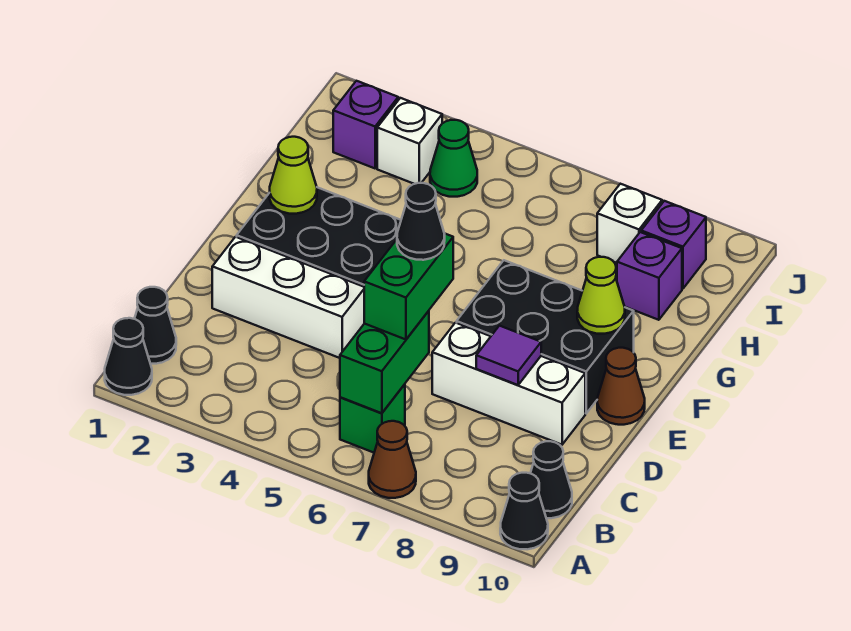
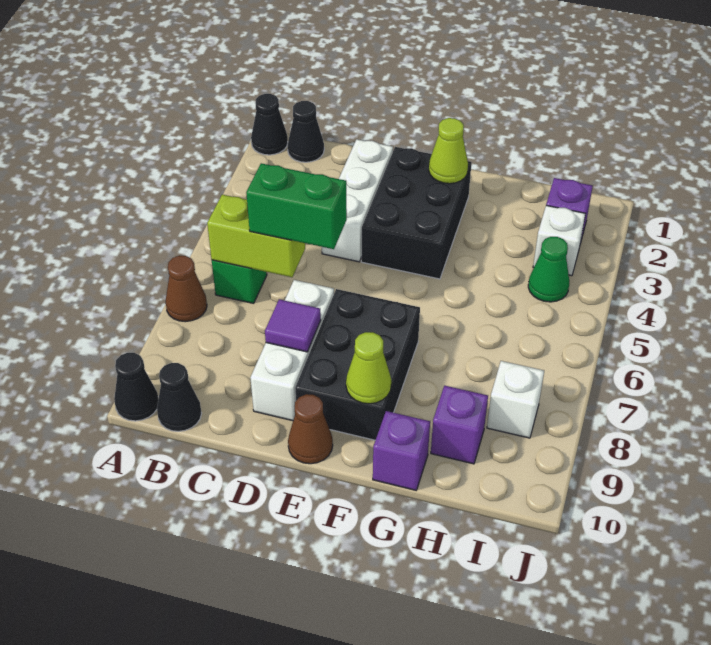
green 1x2 brick [340,311,429,413] -> lime 1x2 brick [207,195,305,277]
black 1x1 cone [397,183,445,260] -> none
purple 1x1 brick [641,201,706,289] -> purple 1x1 brick moved to [373,411,430,490]

